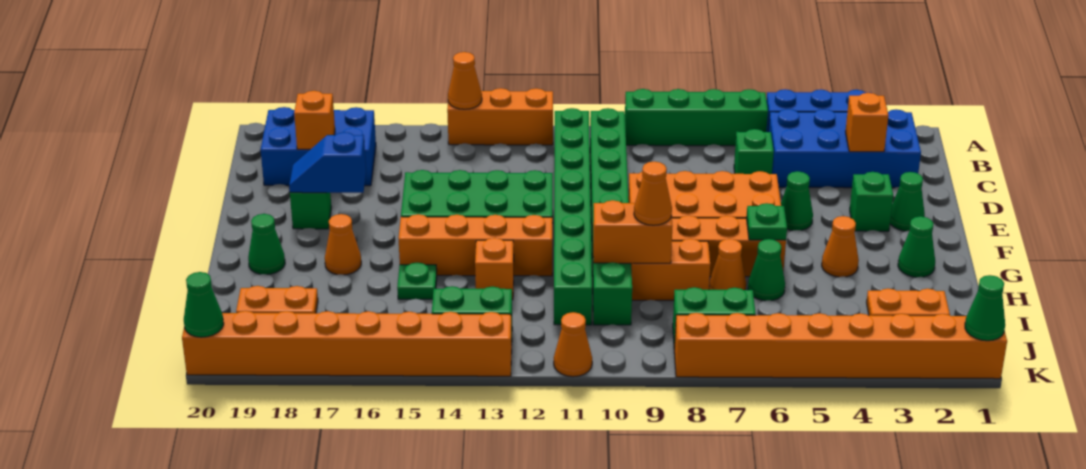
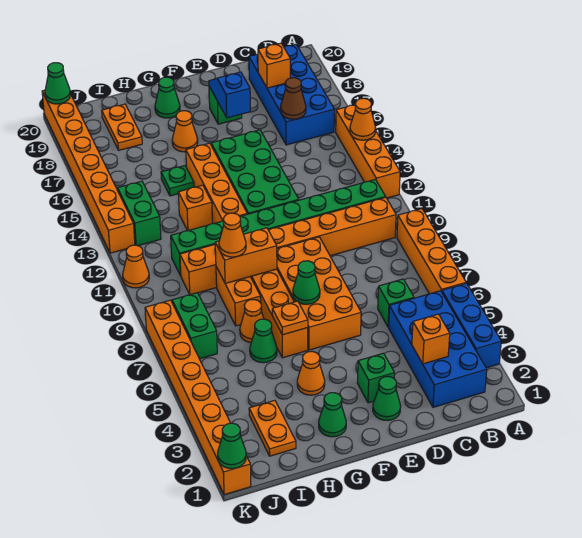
green 1x4 brick [625,89,768,146] -> orange 1x4 brick [397,209,466,294]
orange 1x3 brick [447,88,553,145] -> orange 1x4 brick [336,105,400,198]
green 1x8 brick [590,108,632,325] -> orange 1x8 brick [180,197,396,295]
blue 2x3 brick [261,107,376,186] -> blue 2x4 brick [249,44,334,145]
none -> brown 1x1 cone [281,78,306,119]
green 1x1 cone [781,171,813,231] -> green 1x1 cone moved to [293,261,320,304]
green 1x1 plate [746,203,787,240] -> orange 1x1 plate [272,301,308,335]
orange 1x2 brick [593,200,672,263] -> orange 1x2 brick turned to [215,228,277,284]

